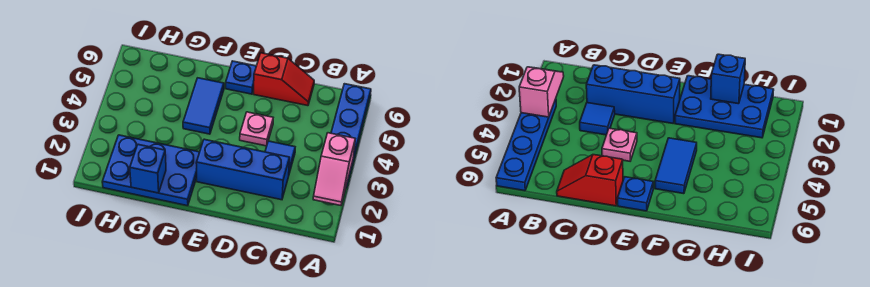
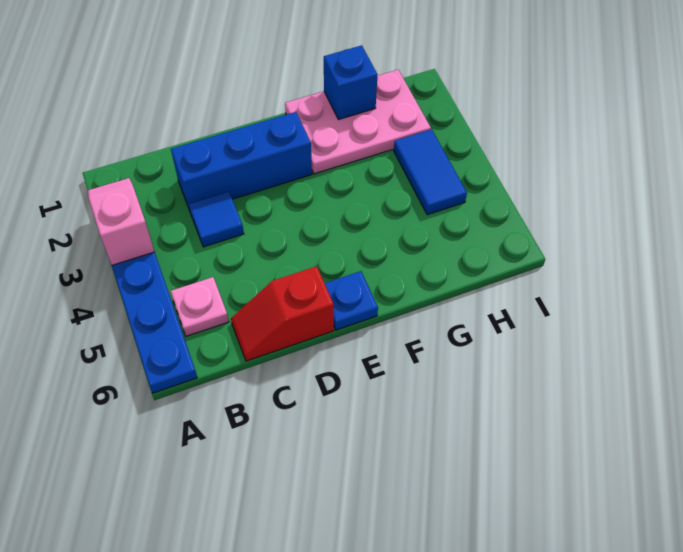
pink 1x1 plate [240,112,273,146] -> pink 1x1 plate moved to [171,277,229,336]
blue 2x3 plate [102,135,199,206] -> pink 2x3 plate [285,70,431,174]
blue 1x2 tile [183,78,224,134] -> blue 1x2 tile moved to [394,129,467,215]

